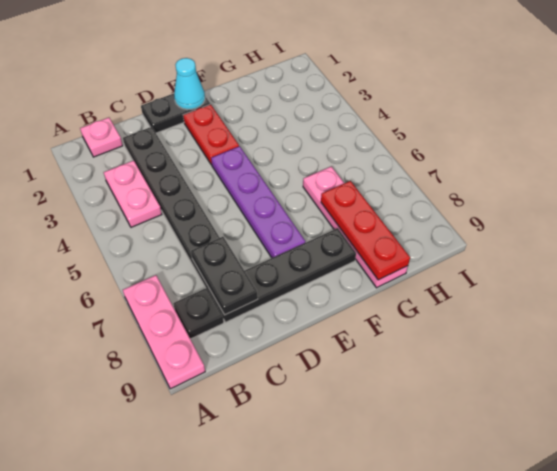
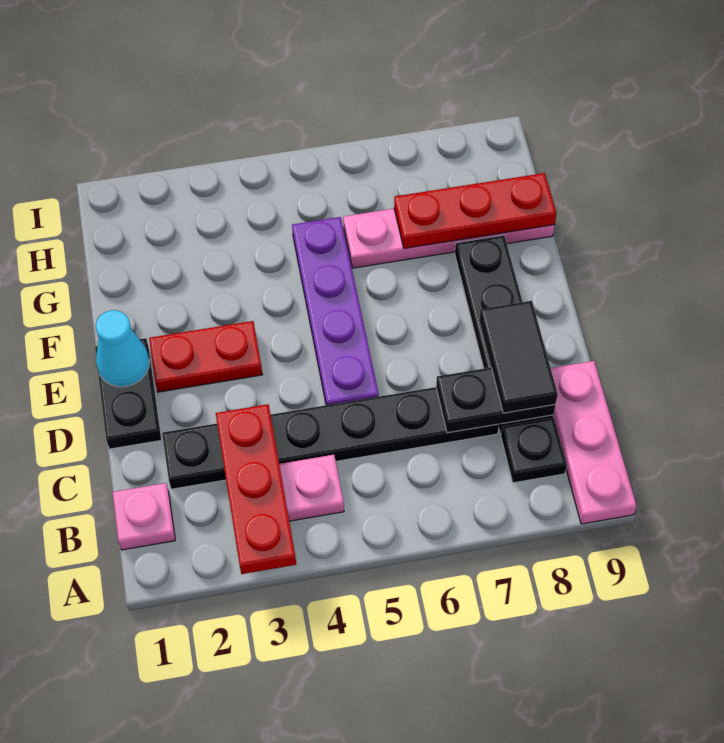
none -> red 1x3 plate [216,404,296,574]
pink 1x3 plate [123,275,205,389] -> pink 1x3 plate turned to [551,361,637,524]
none -> black 1x2 tile [479,301,558,413]
purple 1x4 plate [211,146,305,258] -> purple 1x4 plate turned to [292,217,379,405]

